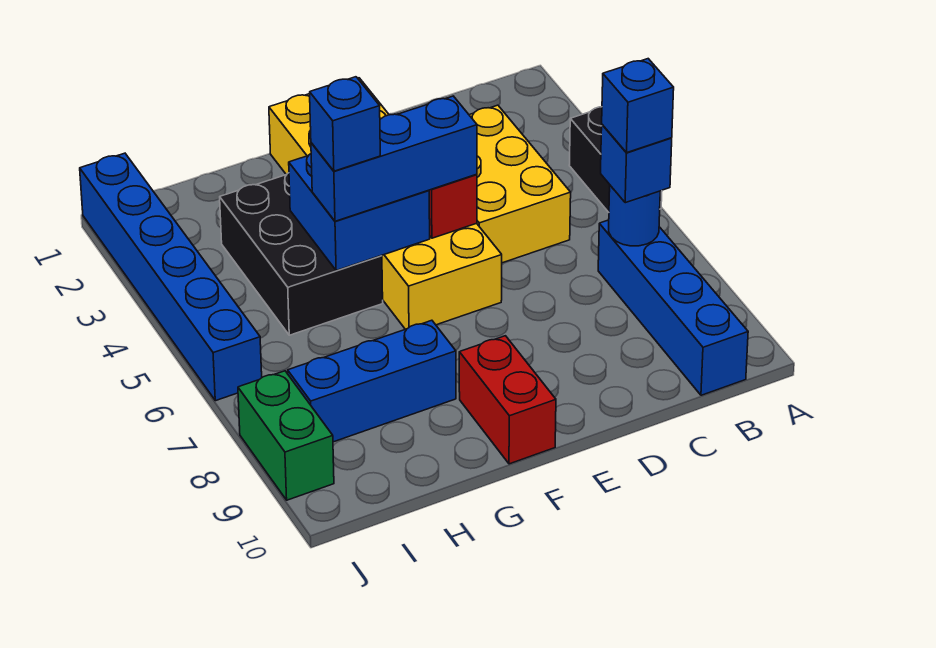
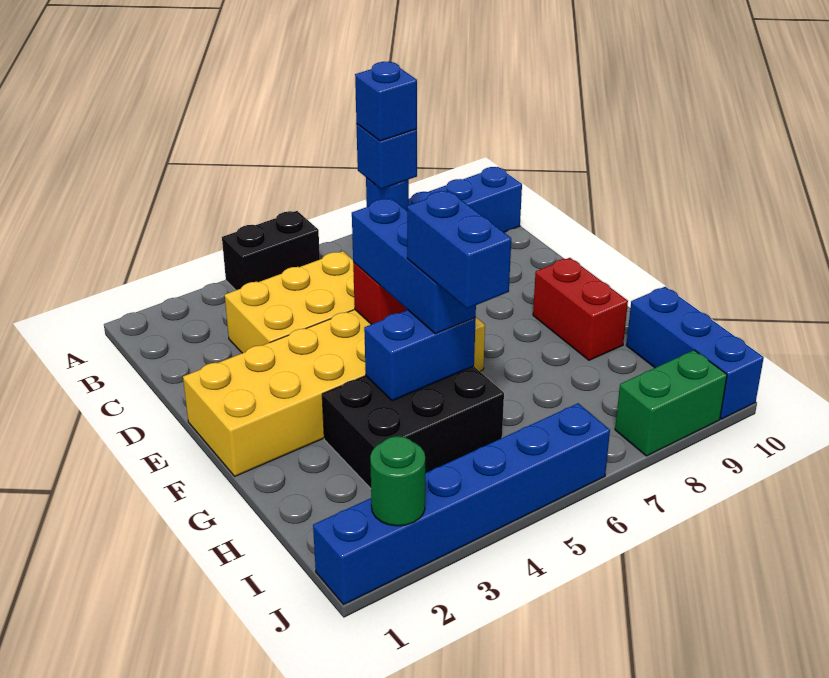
blue 2x2 brick [289,154,430,271] -> blue 1x2 brick [364,310,476,401]
red 1x2 brick [459,336,556,464] -> red 1x2 brick turned to [533,258,628,360]
blue 1x1 brick [310,77,380,171] -> blue 1x2 brick [407,191,511,309]
blue 1x3 brick [288,320,456,442] -> blue 1x3 brick moved to [626,287,764,419]
none -> green 1x1 round brick [370,436,425,526]

